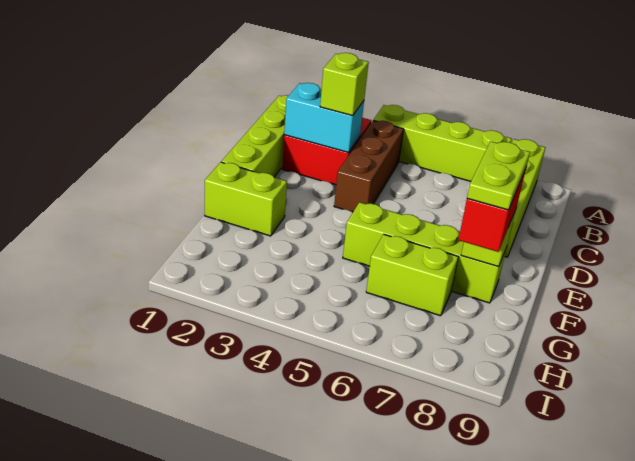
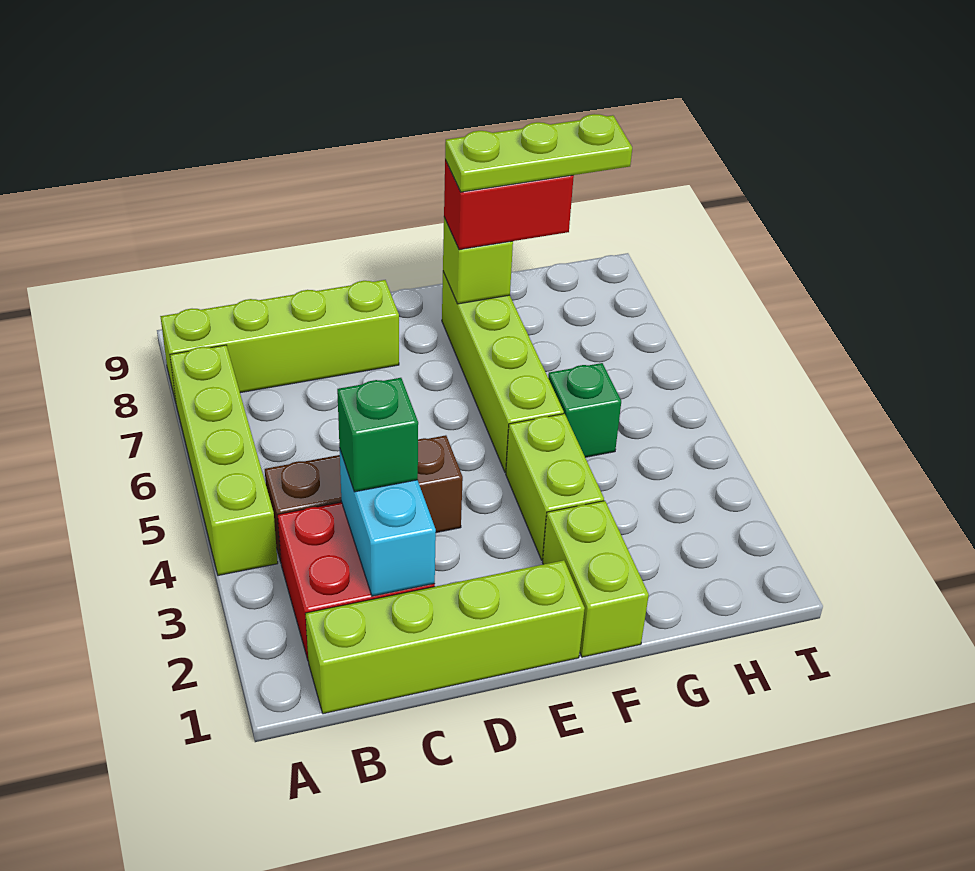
lime 1x1 brick [320,53,369,116] -> green 1x1 brick [337,378,418,492]
lime 1x2 plate [467,142,530,210] -> lime 1x3 plate [445,114,632,192]
none -> green 1x1 brick [548,363,621,457]
lime 1x2 brick [366,234,458,316] -> lime 1x2 brick moved to [506,414,604,560]

